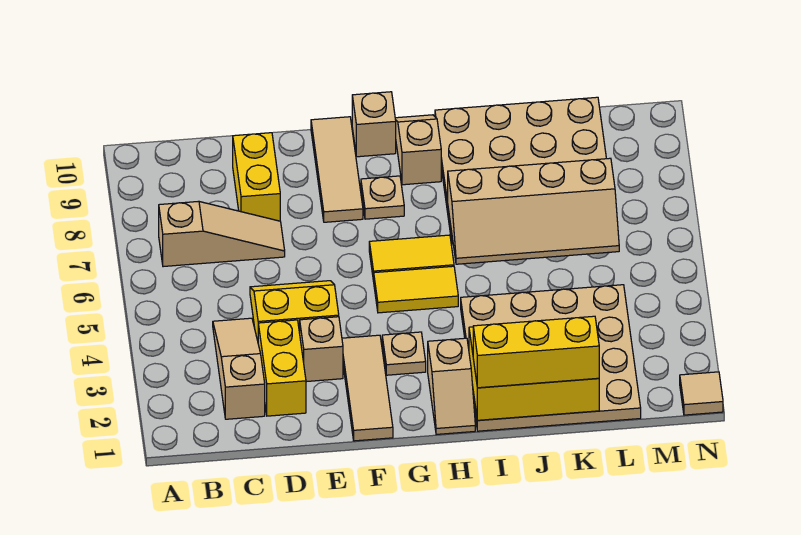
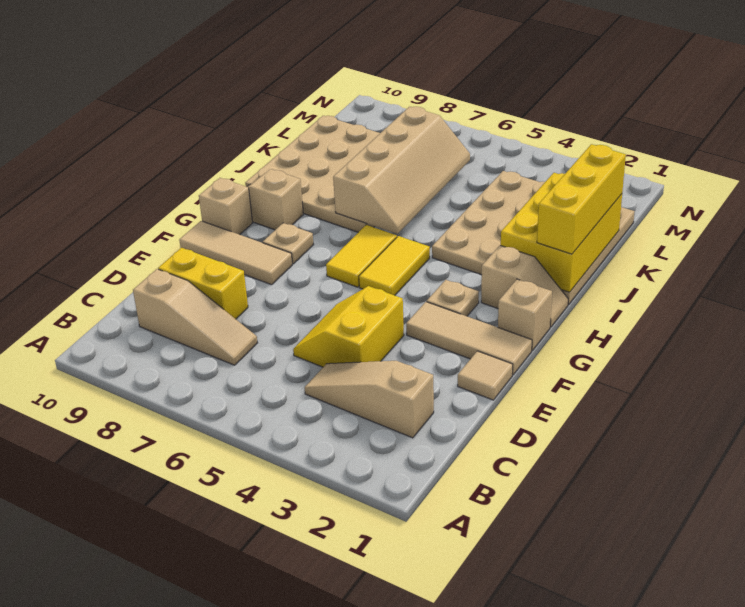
tan 1x3 slope [159,201,285,267] -> tan 1x3 slope turned to [133,269,258,365]
yellow 1x2 brick [258,320,306,416] -> none
tan 1x1 brick [300,317,343,382] -> tan 1x1 brick moved to [498,279,552,351]
tan 1x1 tile [680,372,723,415] -> tan 1x1 tile moved to [458,351,513,400]

